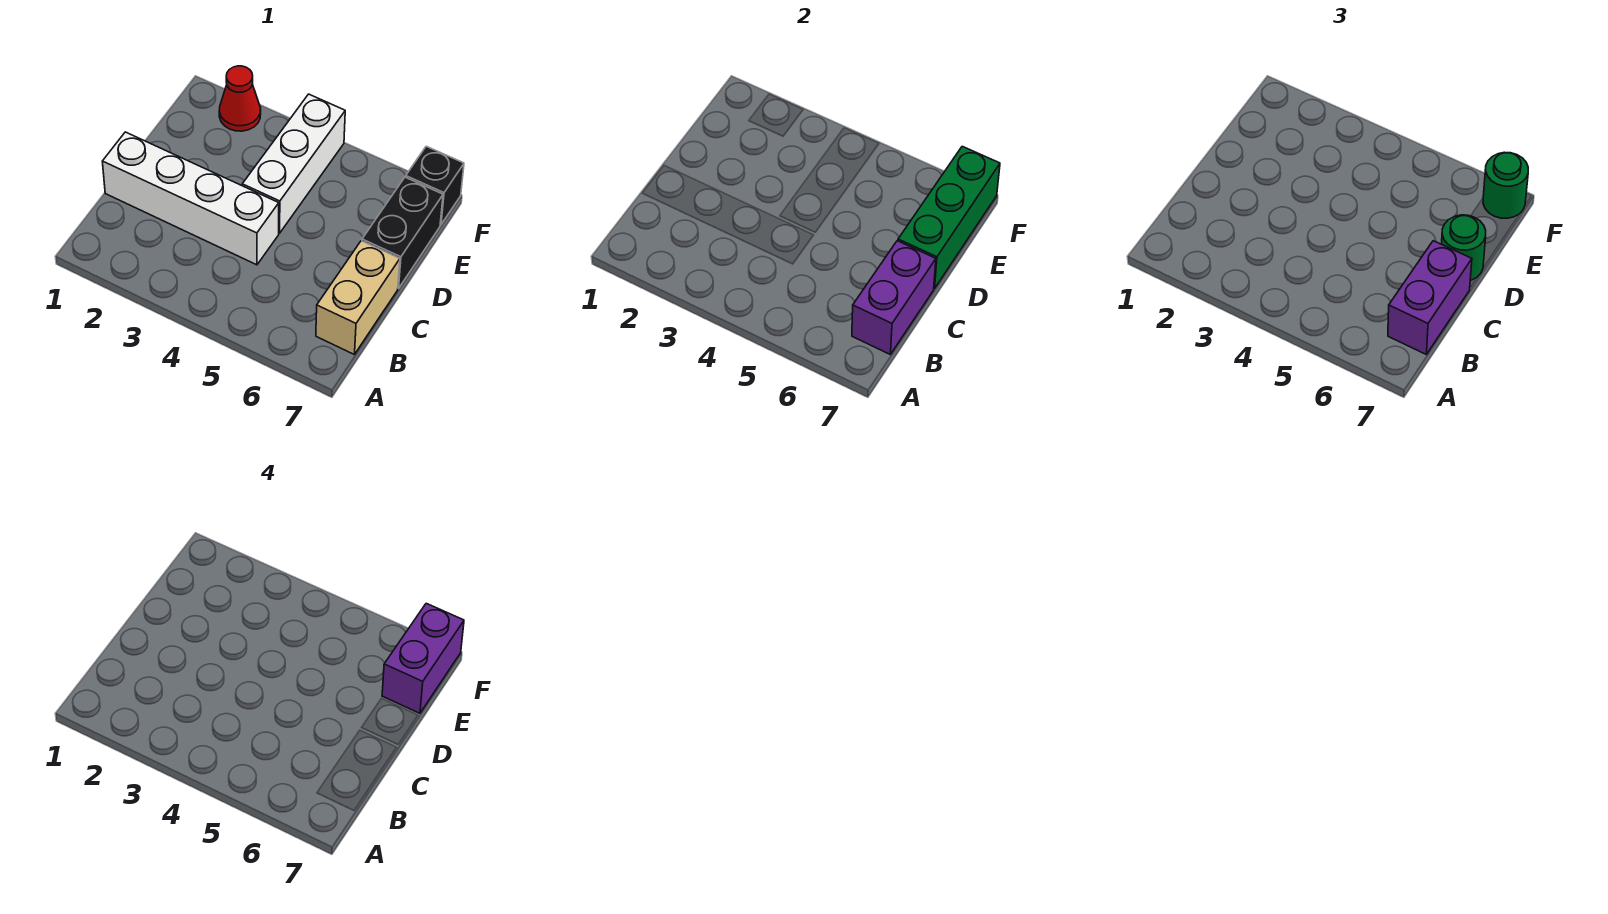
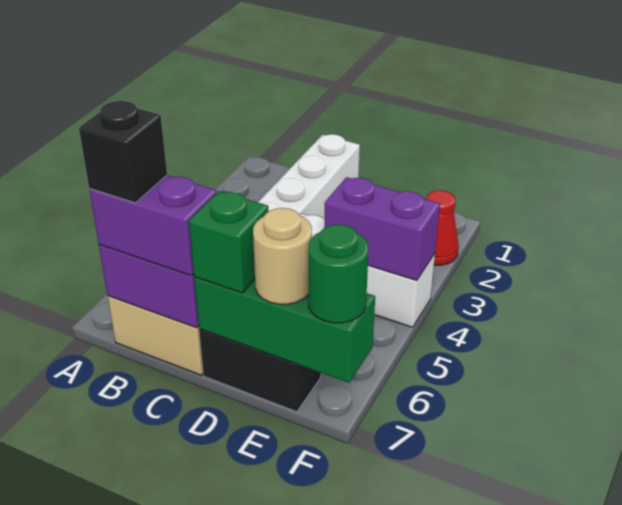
green 1x1 round brick [1442,215,1486,281] -> green 1x1 brick [189,191,268,293]
none -> tan 1x1 round brick [253,208,312,304]
purple 1x2 brick [382,603,464,713] -> purple 1x2 brick moved to [324,177,440,281]
black 1x1 brick [406,146,464,225] -> black 1x1 brick moved to [79,101,167,203]

